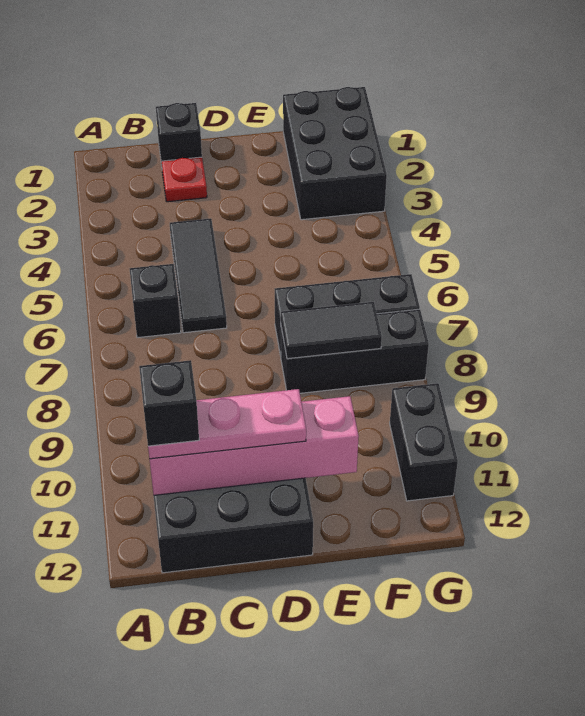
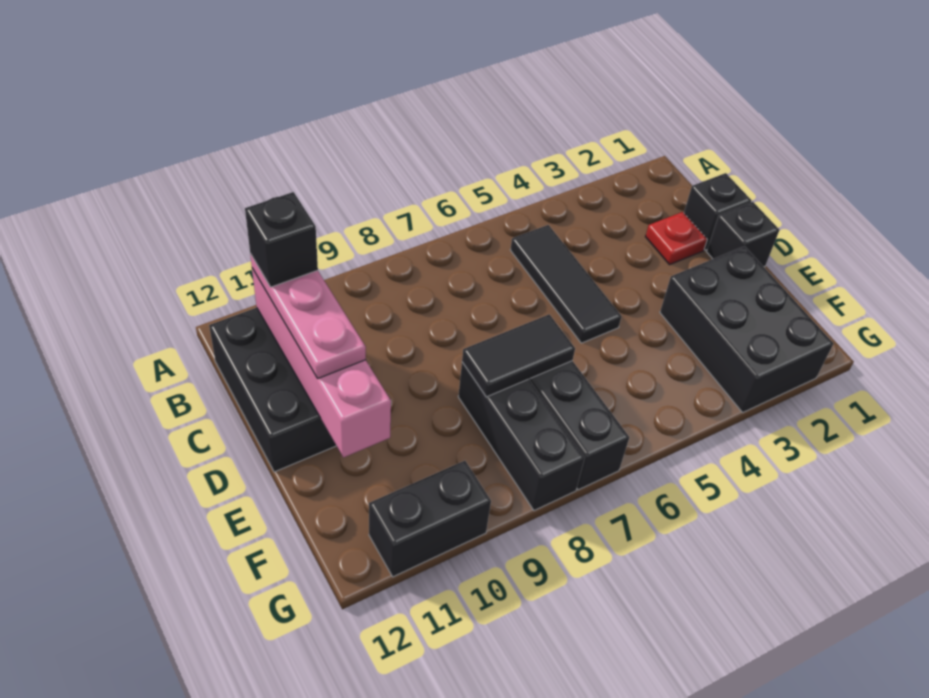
black 1x1 brick [130,264,181,338] -> black 1x1 brick moved to [707,202,779,267]
black 1x3 tile [170,218,227,333] -> black 1x3 tile turned to [510,225,621,343]
black 1x2 tile [281,302,382,359] -> black 1x2 tile turned to [462,314,575,397]
black 2x3 brick [283,87,387,220] -> black 2x3 brick turned to [660,246,834,413]

